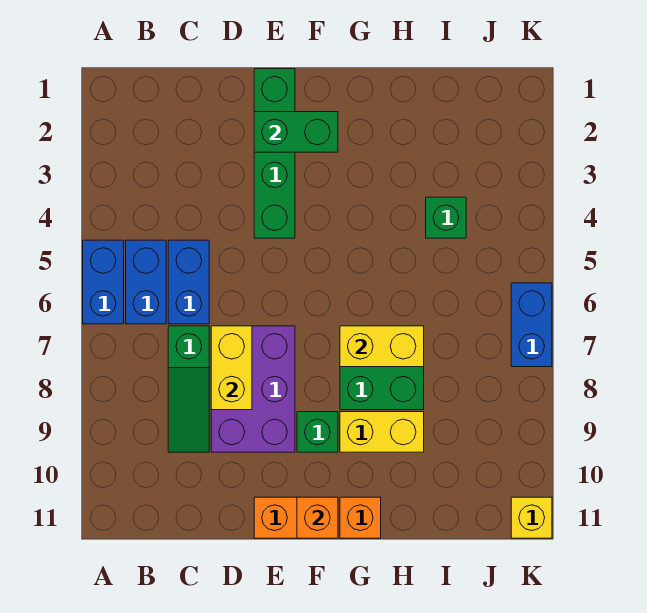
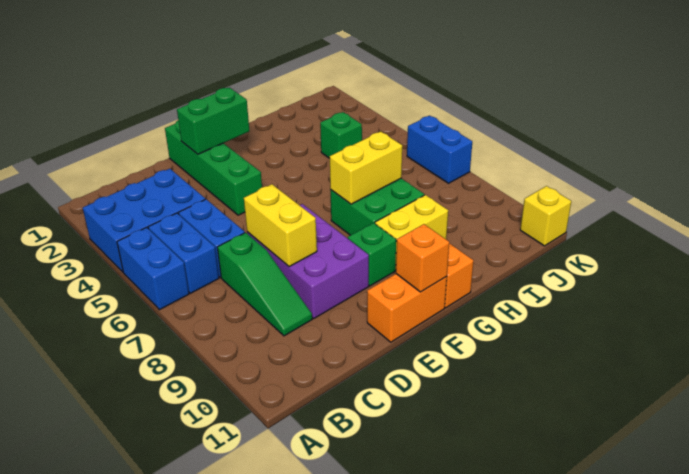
none -> blue 2x3 brick [83,169,205,272]

